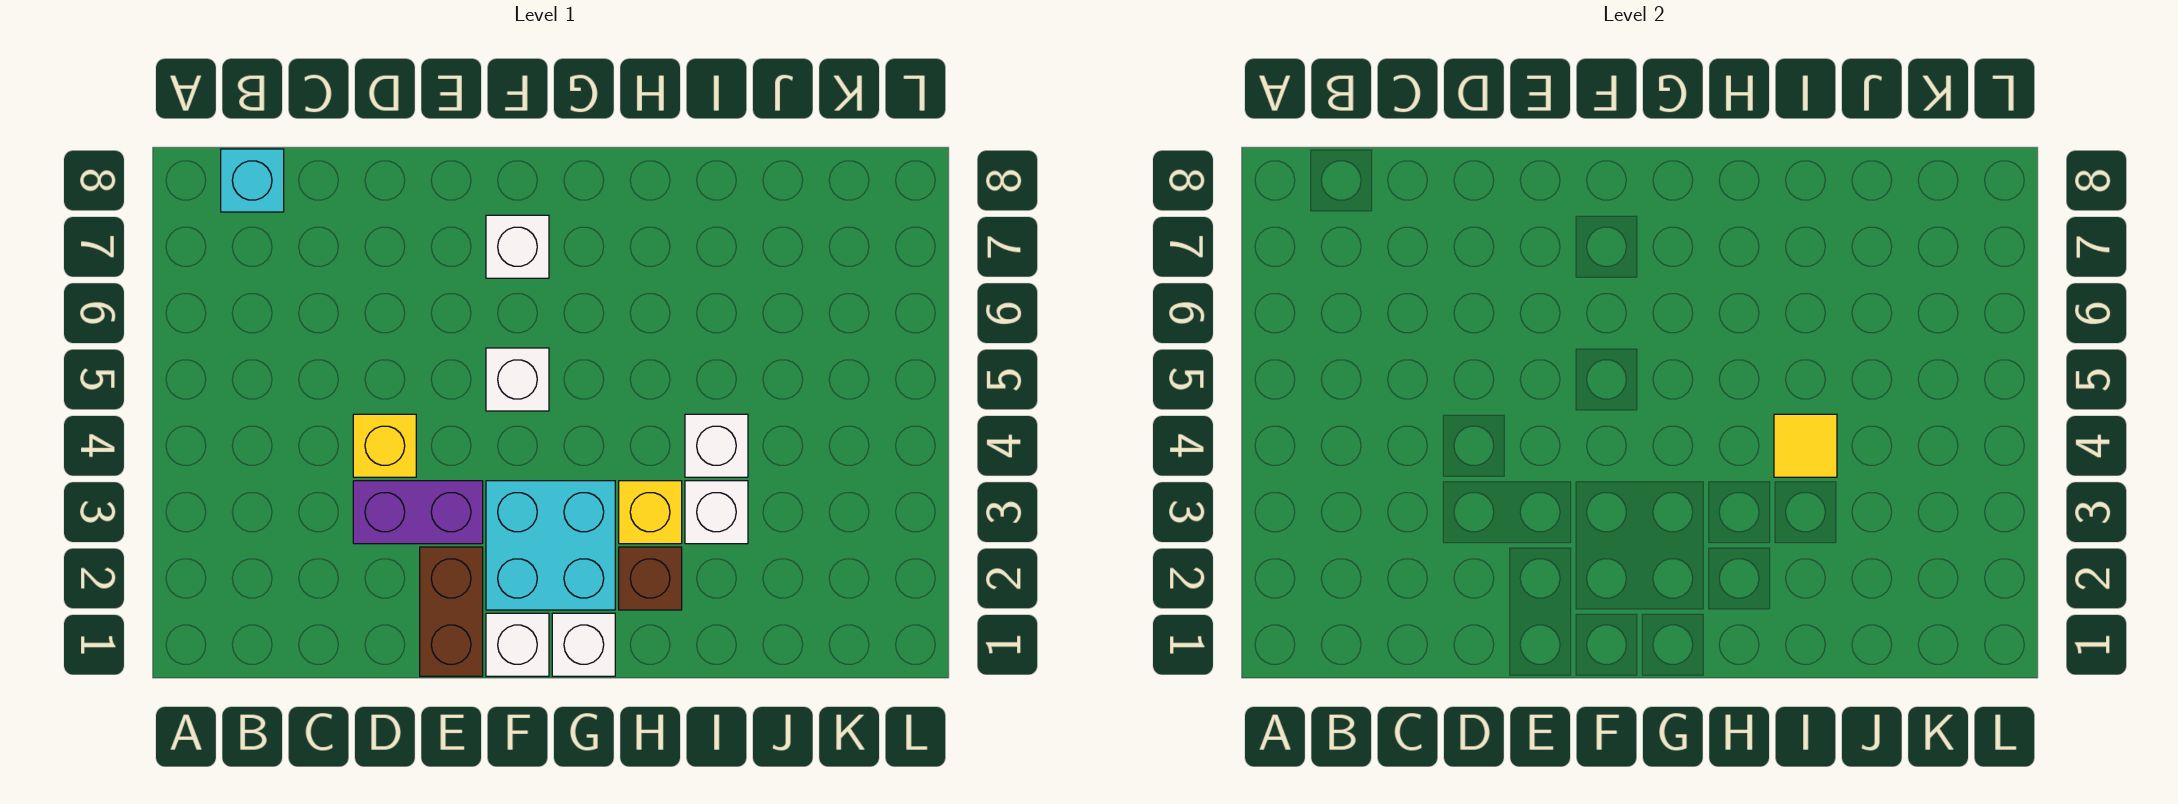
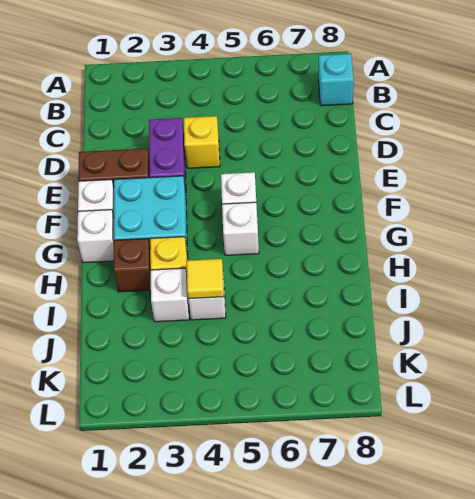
white 1x1 brick [486,215,549,278] -> white 1x1 brick moved to [222,202,259,255]

